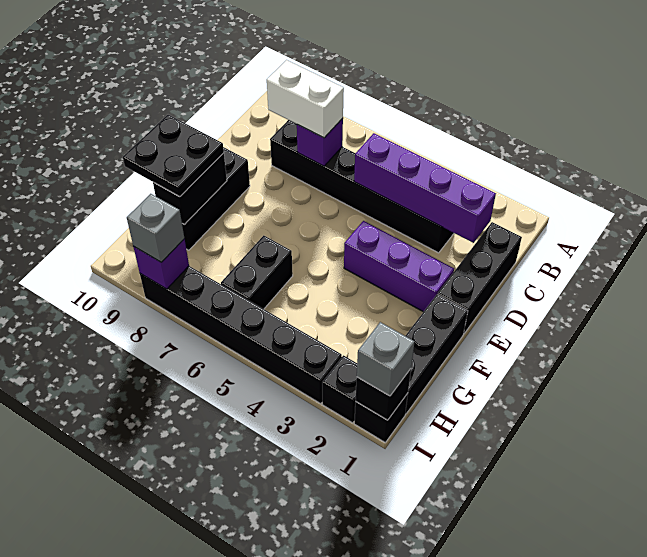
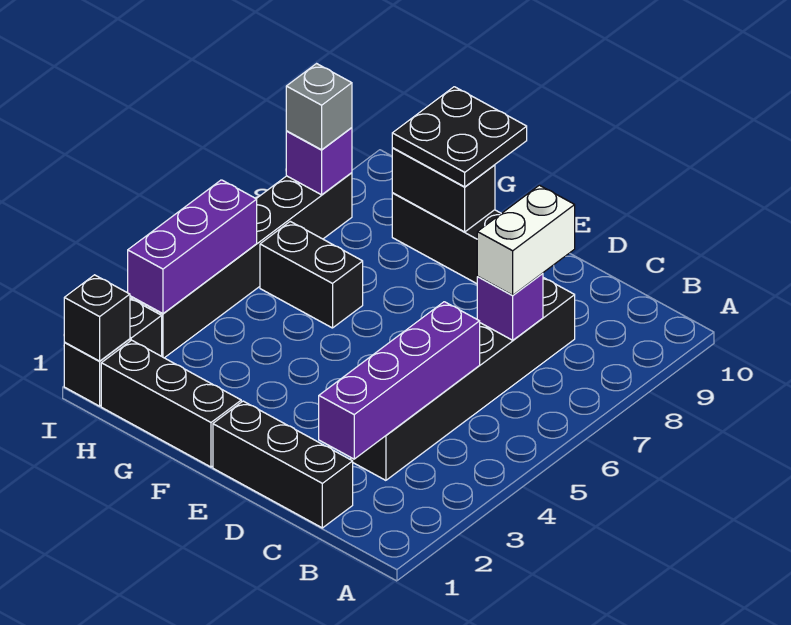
purple 1x3 brick [344,221,454,312] -> purple 1x3 brick moved to [128,180,257,313]
grey 1x1 brick [357,322,414,396] -> none

